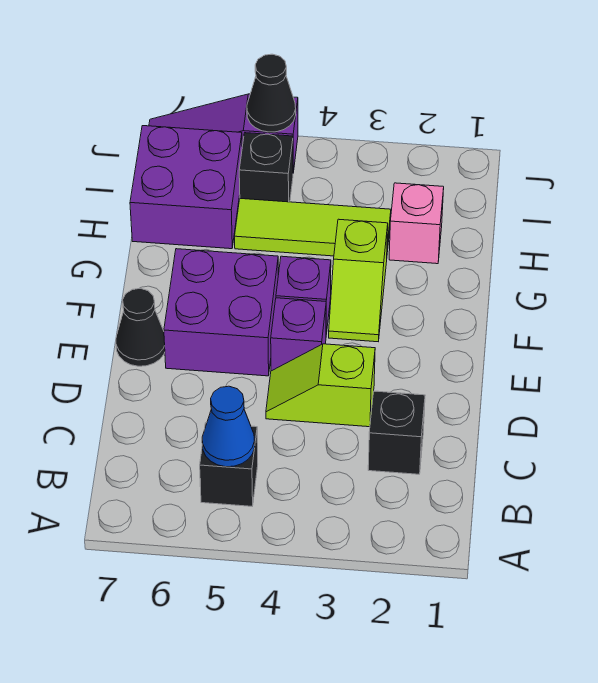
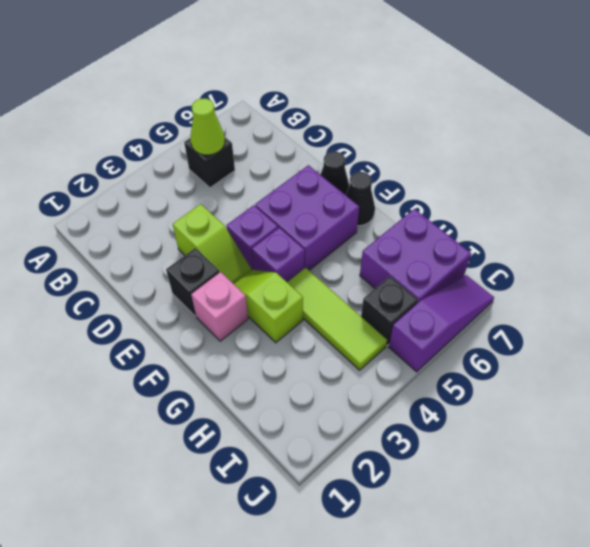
blue 1x1 cone [202,386,255,467] -> lime 1x1 cone [190,99,225,155]
black 1x1 brick [368,391,425,474] -> black 1x1 brick moved to [166,248,220,316]
lime 1x2 slope [266,344,375,427] -> lime 1x2 slope turned to [173,204,251,284]
pink 1x1 brick [389,183,444,264] -> pink 1x1 brick moved to [191,272,248,341]
lime 1x3 tile [235,199,391,256] -> lime 1x3 tile turned to [287,268,387,370]
black 1x1 cone [247,54,296,132] -> black 1x1 cone moved to [346,172,375,226]

